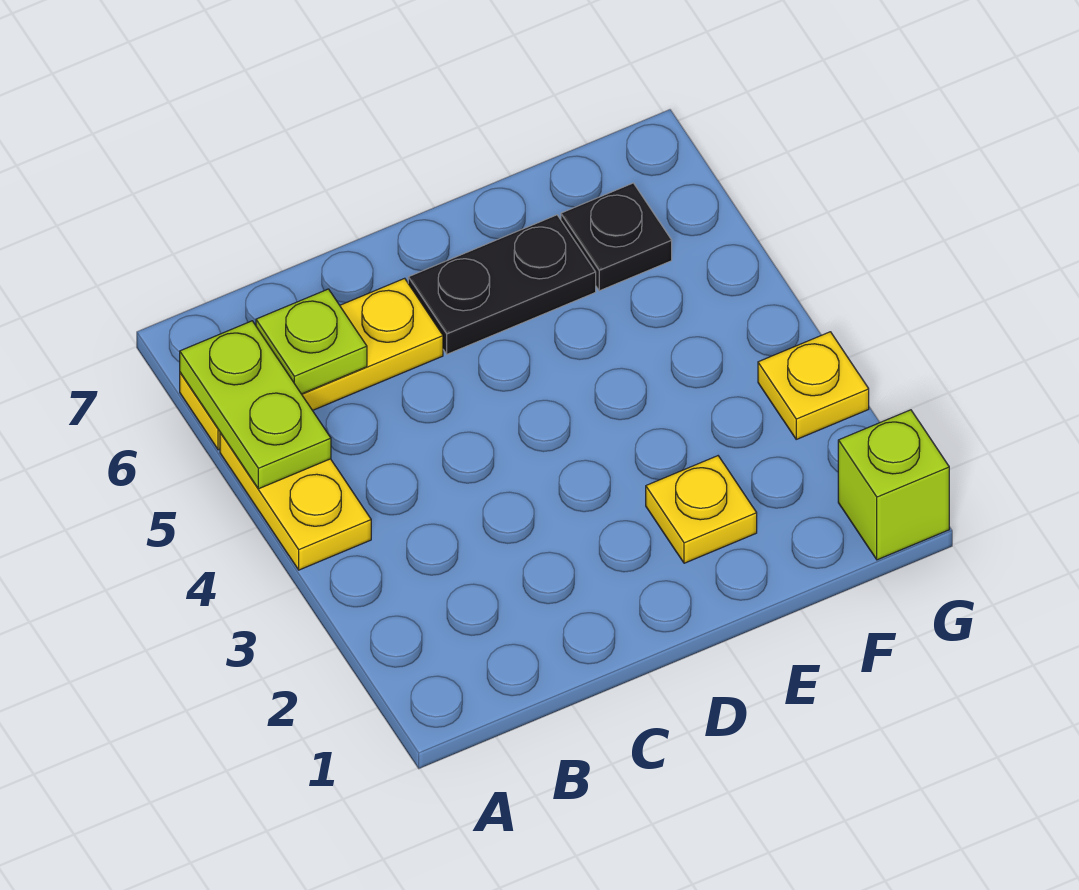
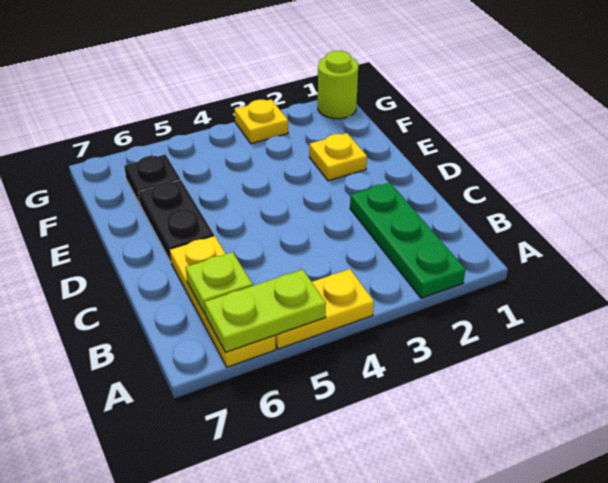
none -> green 1x3 plate [350,183,465,298]
lime 1x1 brick [838,410,949,560] -> lime 1x1 round brick [318,51,358,119]

